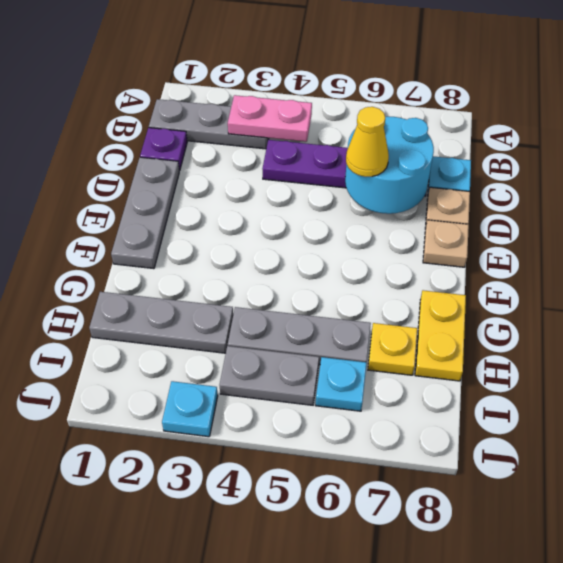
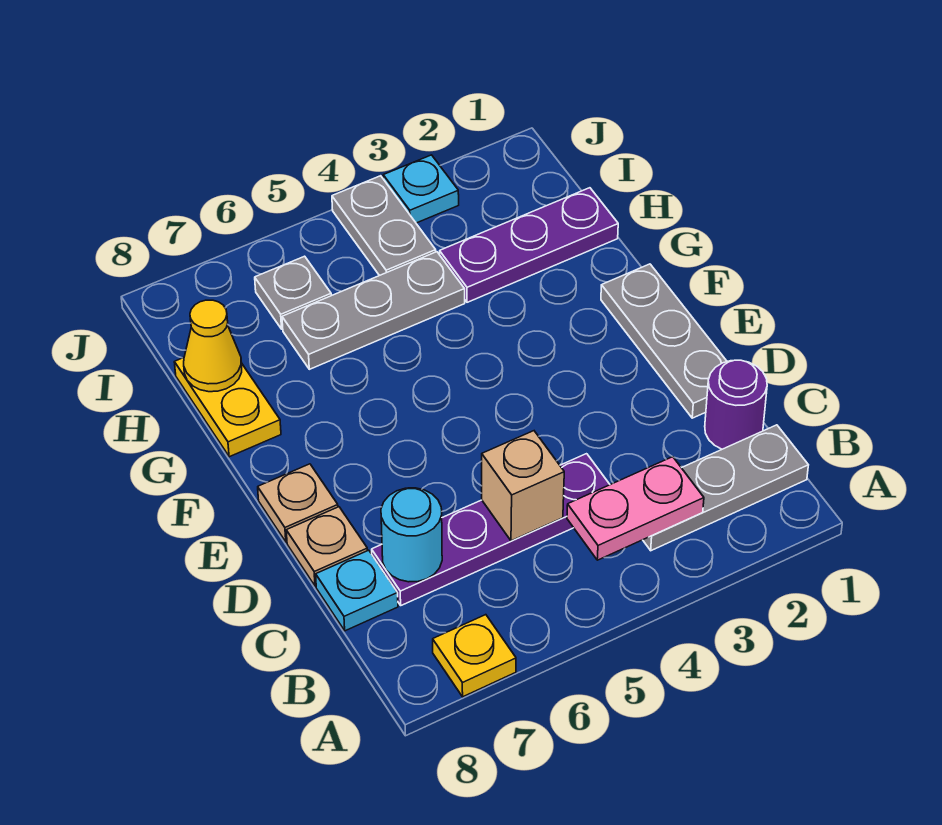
purple 1x1 plate [140,128,187,171] -> purple 1x1 round brick [705,360,767,449]
none -> tan 1x1 brick [482,431,564,541]
cyan 2x2 round brick [345,116,434,214] -> cyan 1x1 round brick [381,488,442,582]
yellow 1x1 cone [346,107,389,177] -> yellow 1x1 cone moved to [184,300,242,392]
grey 1x3 plate [89,292,233,353] -> purple 1x3 plate [440,188,618,302]
yellow 1x1 plate [368,323,417,375] -> yellow 1x1 plate moved to [433,615,516,697]
grey 1x2 plate [220,346,319,405] -> grey 1x2 plate turned to [332,176,436,276]
cyan 1x1 plate [316,357,367,411] -> grey 1x1 plate [255,256,331,329]

